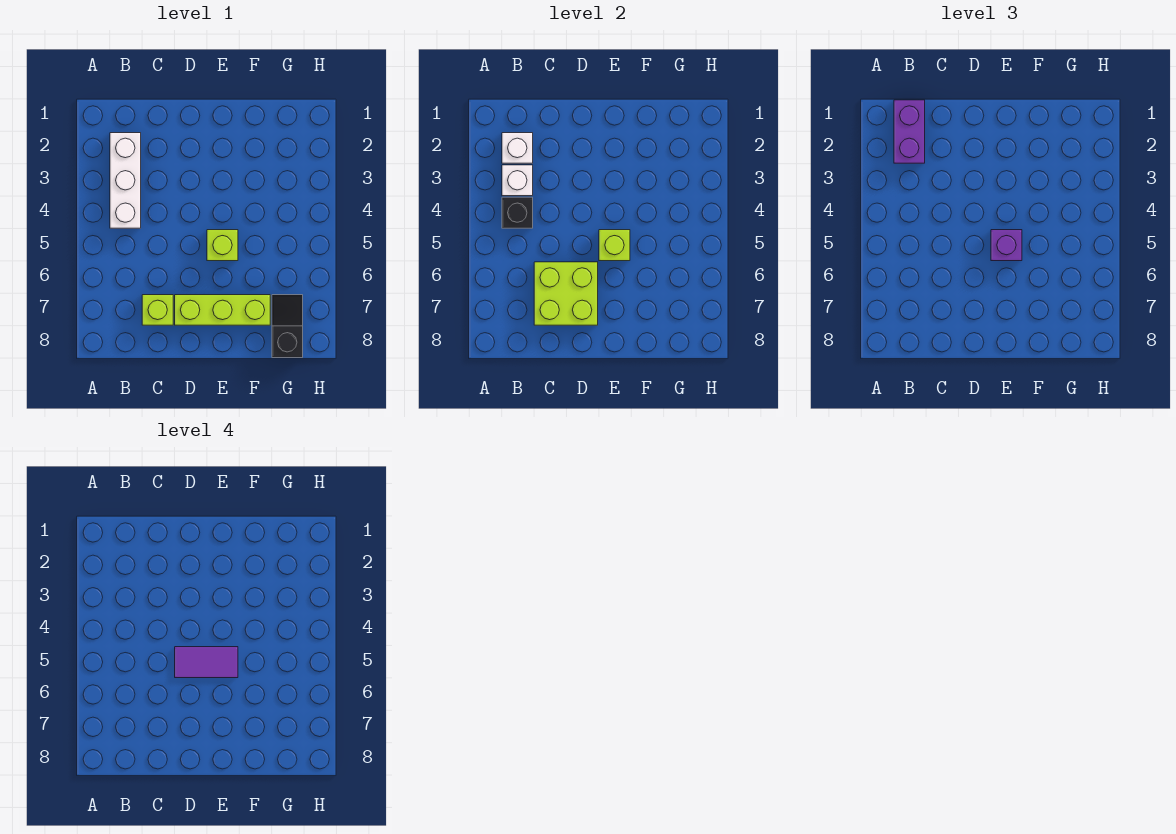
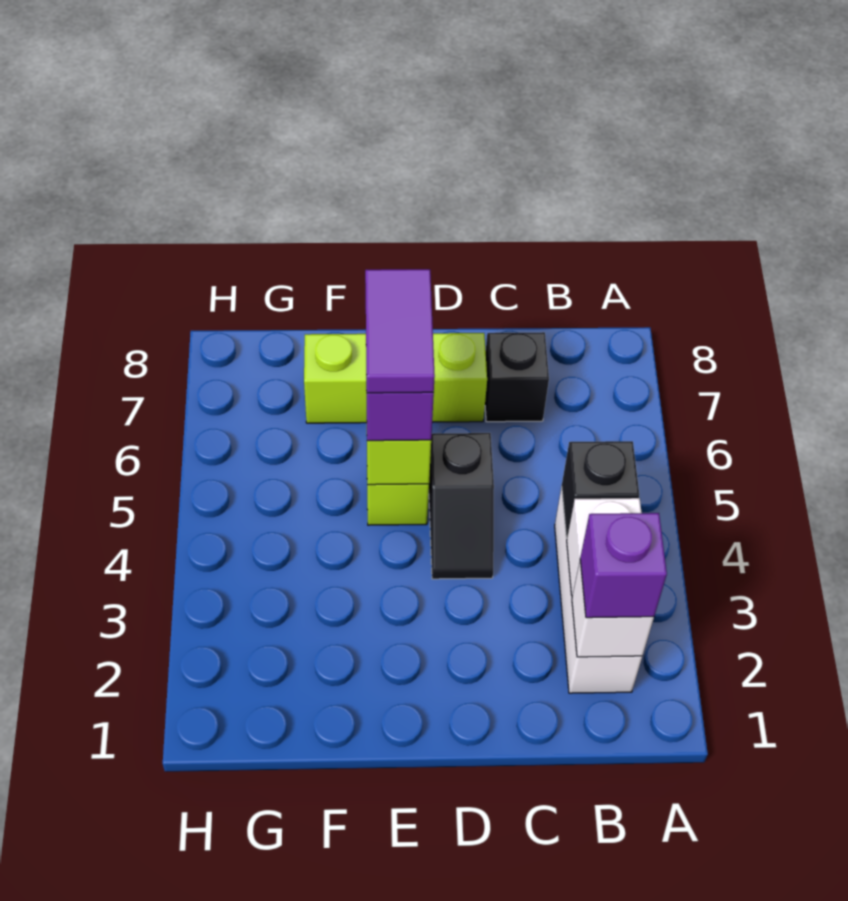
purple 1x2 brick [894,100,925,163] -> purple 1x1 brick [580,513,667,618]
lime 2x2 brick [534,262,598,325] -> none
lime 1x1 brick [142,295,173,325] -> black 1x1 brick [485,332,549,422]
purple 1x2 tile [175,647,238,678] -> purple 1x2 tile turned to [365,269,435,393]
black 1x2 slope [272,295,303,358] -> black 1x2 slope moved to [429,433,494,579]

